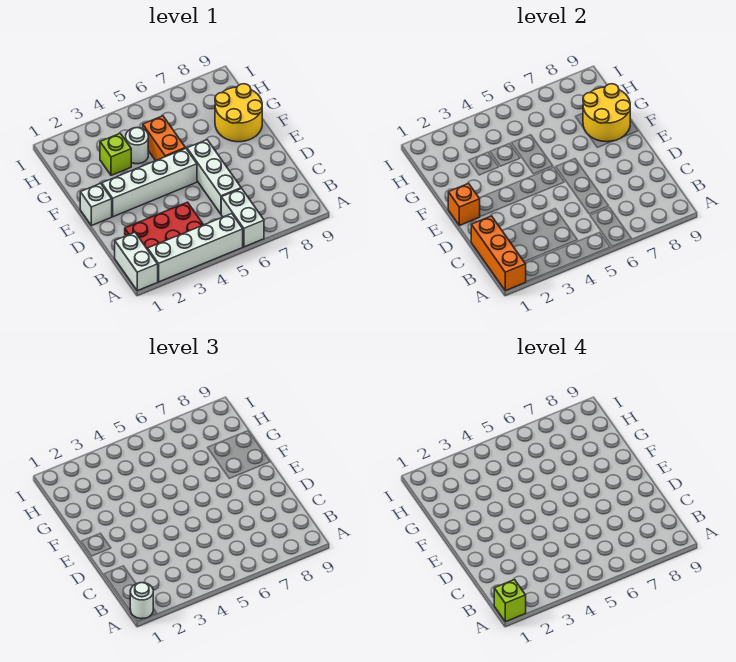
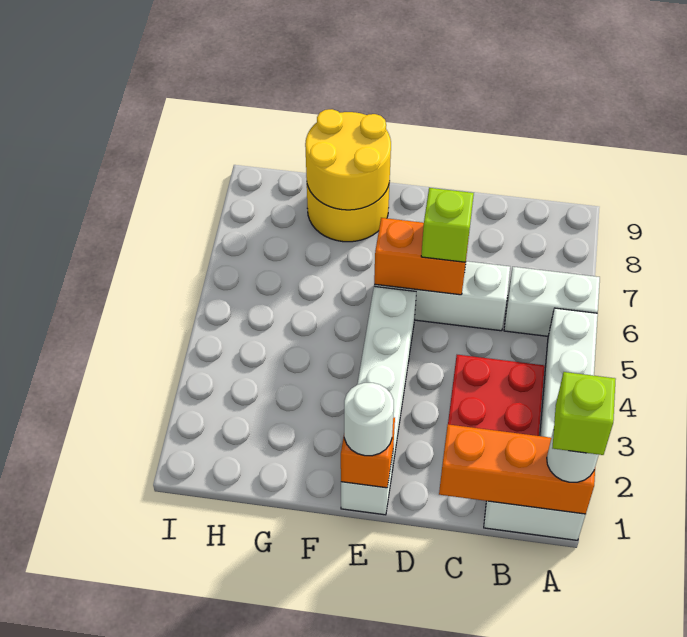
orange 1x2 brick [143,116,185,161] -> orange 1x2 brick moved to [374,218,469,295]
lime 1x1 brick [100,133,131,175] -> lime 1x1 brick moved to [421,188,474,262]
white 1x1 round brick [126,128,148,164] -> white 1x1 round brick moved to [344,383,394,456]

